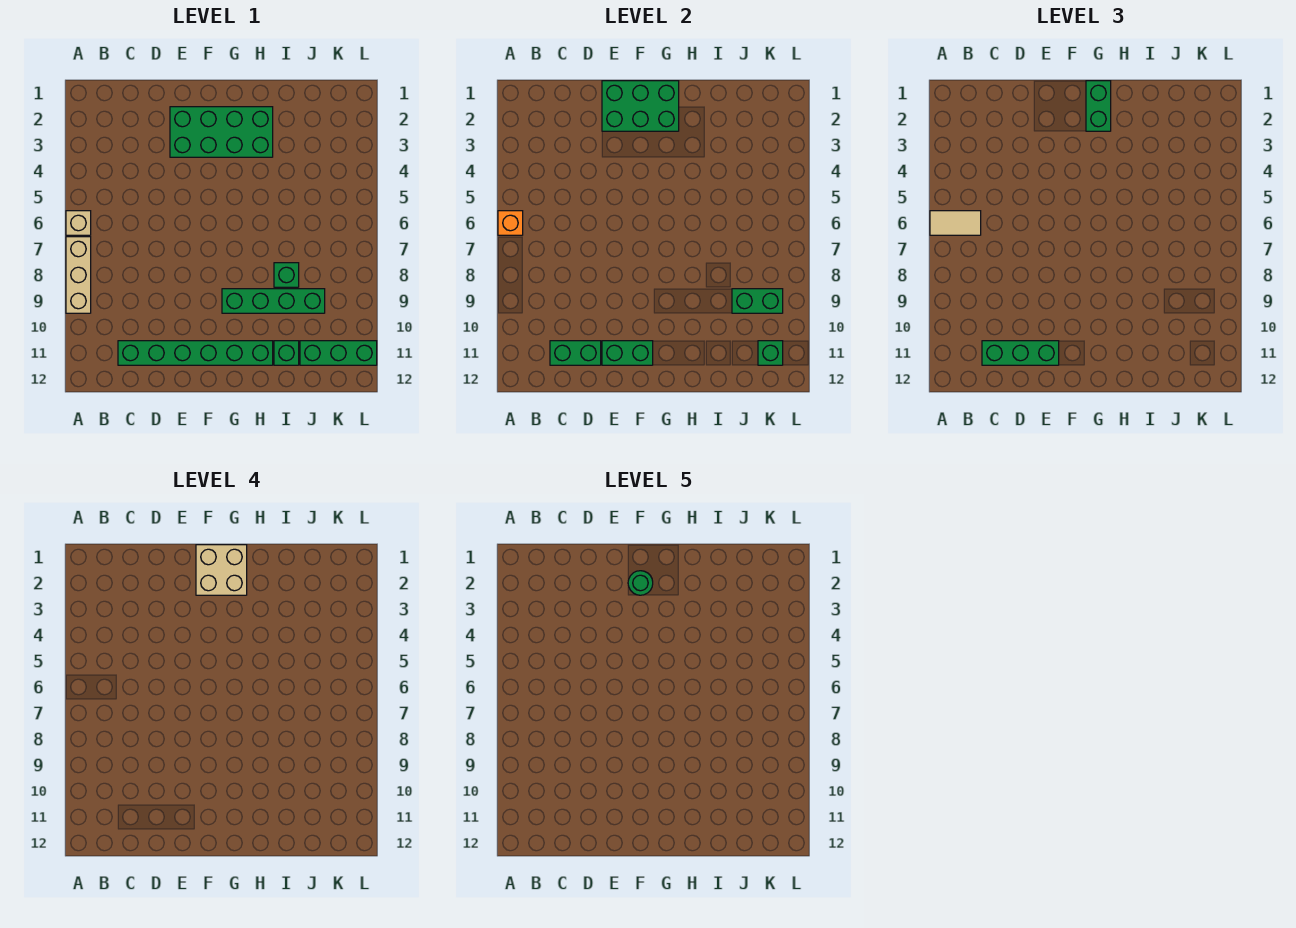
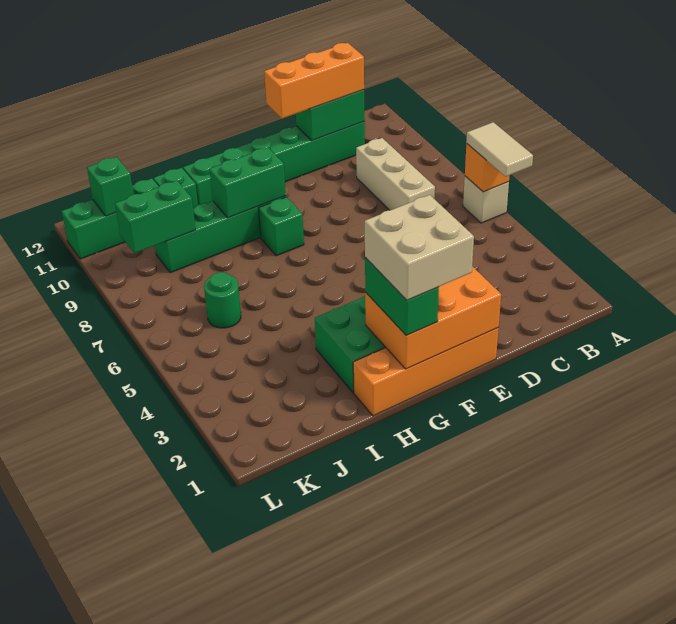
tan 1x2 tile [930,211,981,235] -> tan 1x2 tile turned to [466,122,533,176]
tan 1x3 brick [66,237,91,313] -> tan 1x3 brick moved to [356,138,435,210]
green 1x3 brick [982,341,1059,365] -> orange 1x3 brick [264,43,364,119]
none -> orange 1x4 brick [353,328,499,416]
green 2x3 brick [602,81,679,131] -> orange 2x3 brick [365,266,501,369]
green 1x2 brick [602,341,653,365] -> green 1x2 brick moved to [209,148,286,218]
green 1x1 round brick [628,571,653,595] -> green 1x1 round brick moved to [204,272,241,328]
green 1x1 brick [274,263,299,287] -> green 1x1 brick moved to [259,197,304,256]

